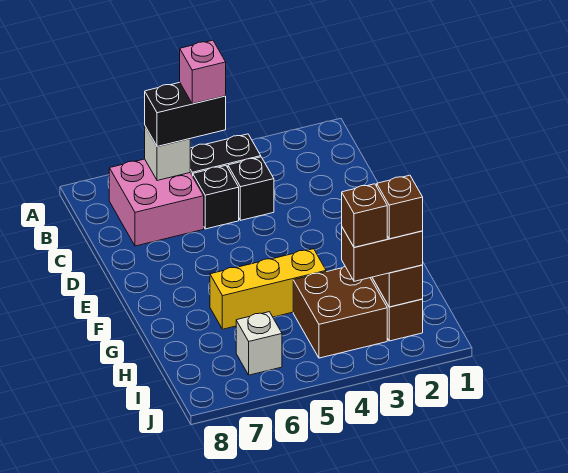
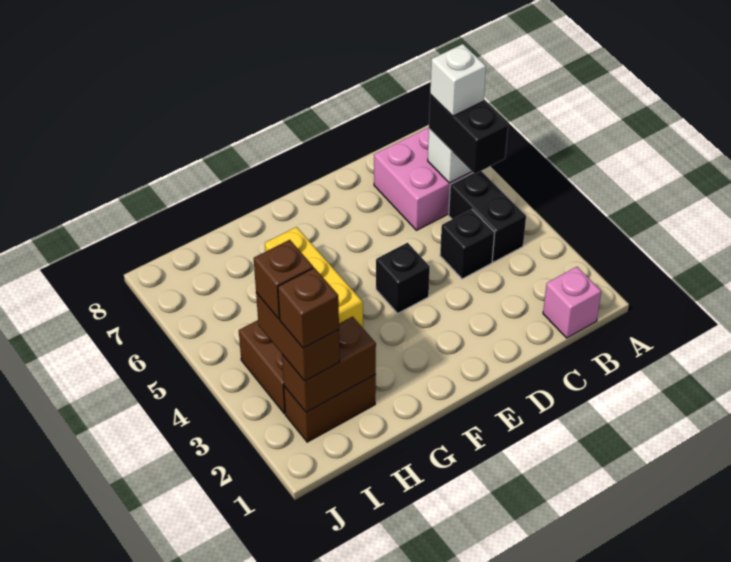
pink 1x1 brick [180,40,226,104] -> pink 1x1 brick moved to [543,267,601,338]
black 1x1 brick [193,166,239,229] -> black 1x1 brick moved to [376,243,430,313]
white 1x1 brick [236,312,282,375] -> white 1x1 brick moved to [430,44,486,116]

